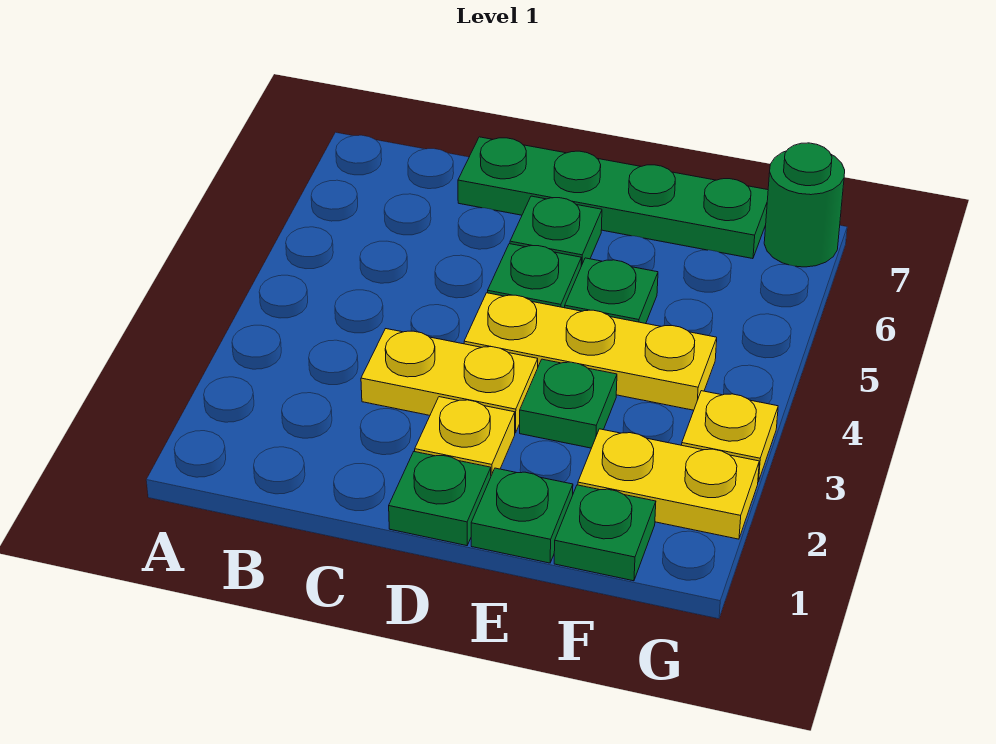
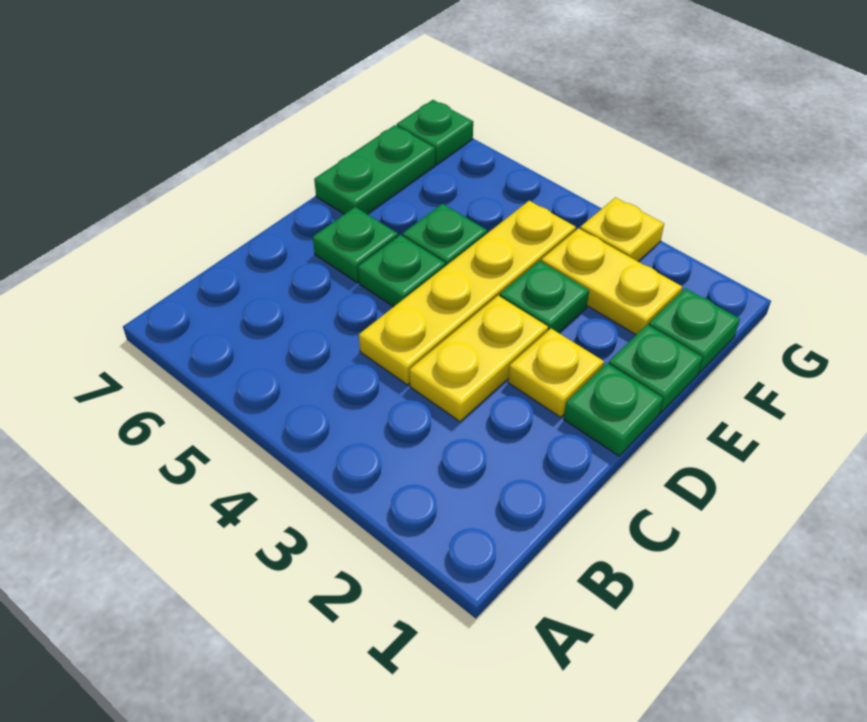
green 1x4 plate [458,137,768,259] -> green 1x2 plate [314,125,435,214]
yellow 1x3 plate [464,293,717,410] -> yellow 1x4 plate [359,201,576,385]
yellow 1x2 plate [578,429,759,539] -> yellow 1x2 plate turned to [541,228,682,335]
green 1x1 round brick [764,143,845,267] -> green 1x1 plate [397,100,473,164]

